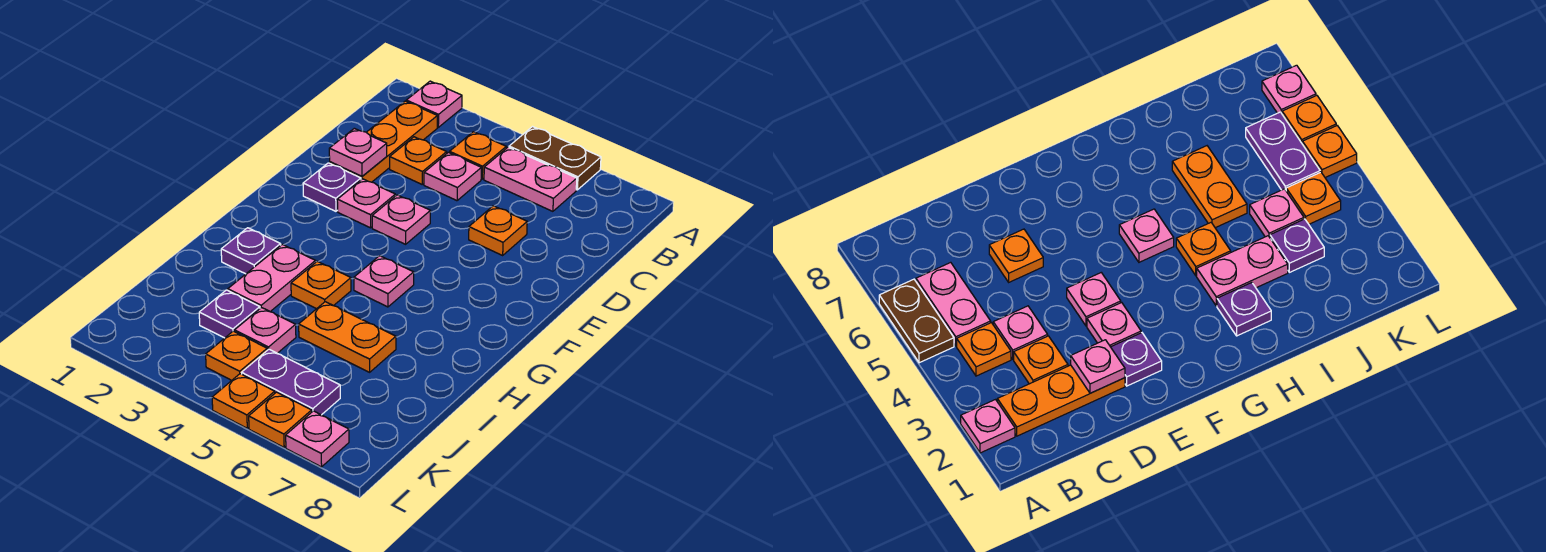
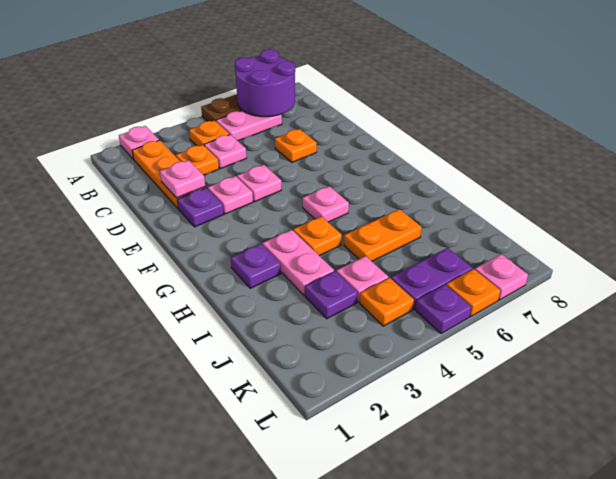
none -> purple 2x2 round brick [235,49,295,117]
orange 1x1 plate [212,374,275,428] -> purple 1x1 plate [415,285,471,334]

